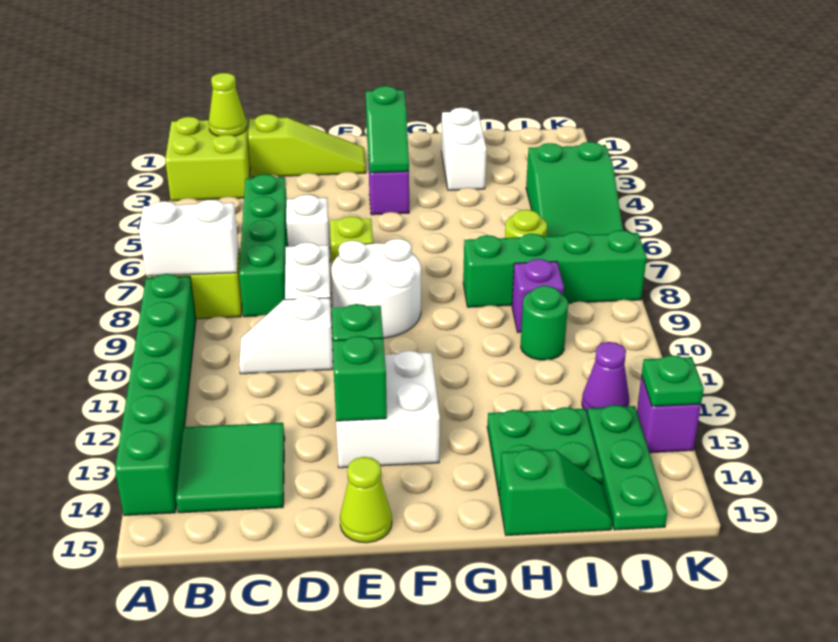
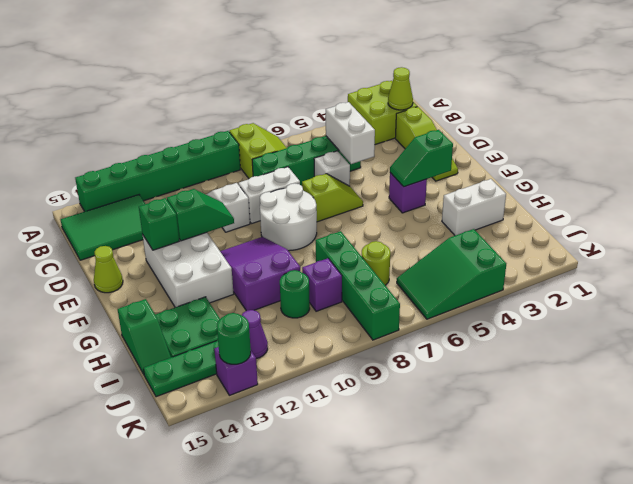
white 1x2 brick [139,200,239,276] -> white 1x2 brick moved to [326,102,375,164]
green 2x2 tile [176,423,285,513] -> green 2x3 tile [61,195,145,260]
white 2x2 brick [336,351,440,468] -> white 2x3 brick [143,232,234,307]
none -> purple 2x3 slope [220,237,300,311]
green 1x1 plate [642,355,704,406] -> green 1x1 round brick [217,313,251,364]

